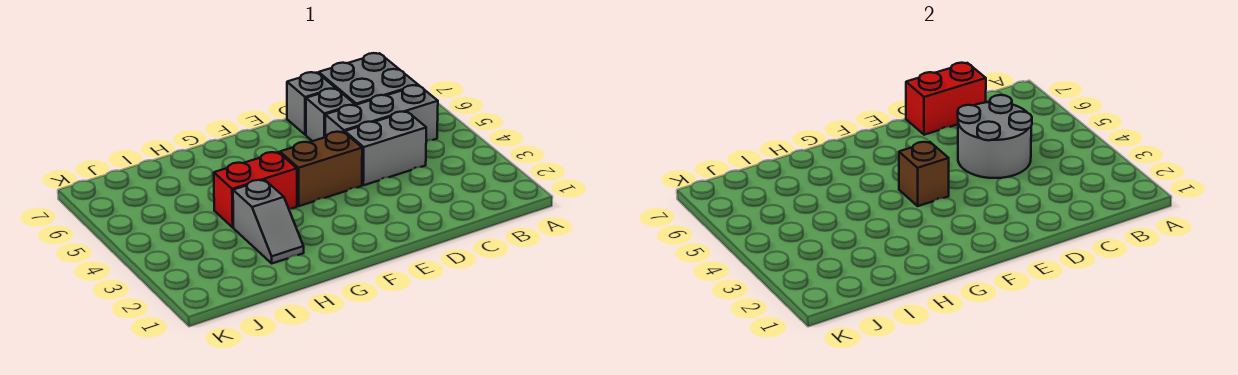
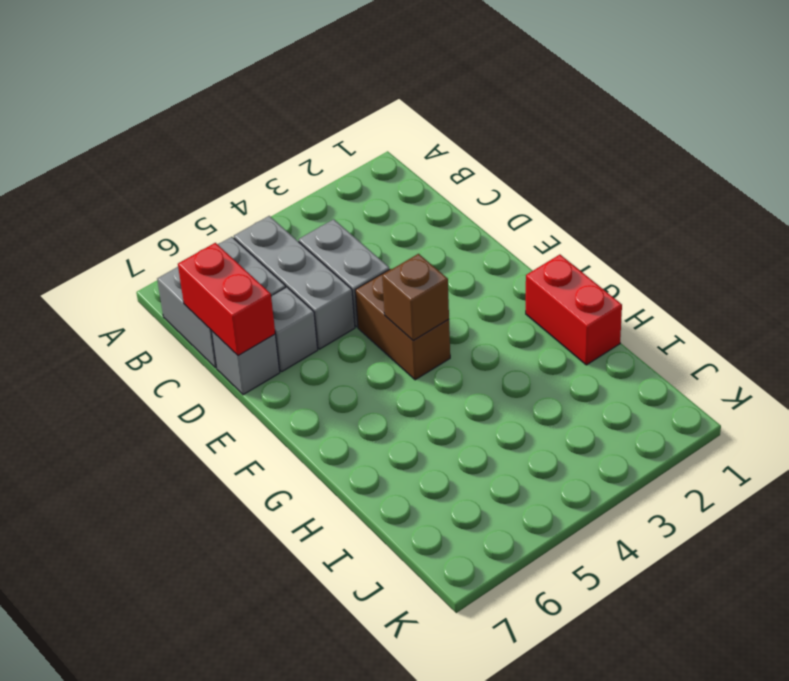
grey 2x2 round brick [958,95,1032,178] -> none
red 1x2 brick [214,152,297,227] -> red 1x2 brick moved to [526,255,622,365]
grey 1x2 slope [233,180,304,263] -> none

